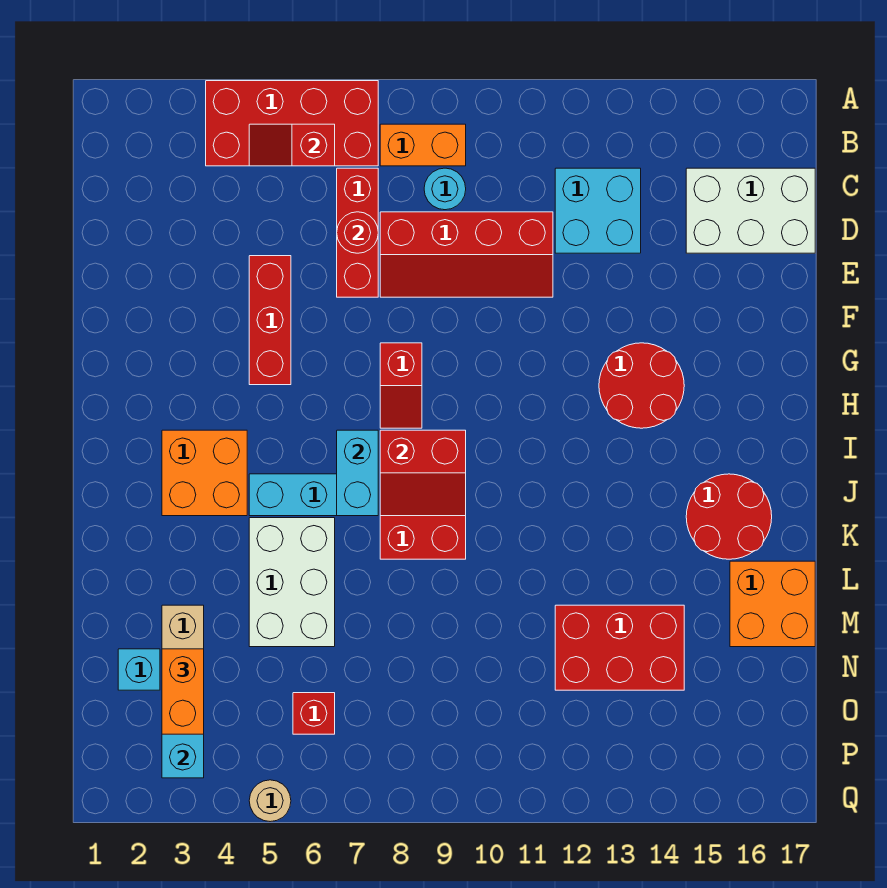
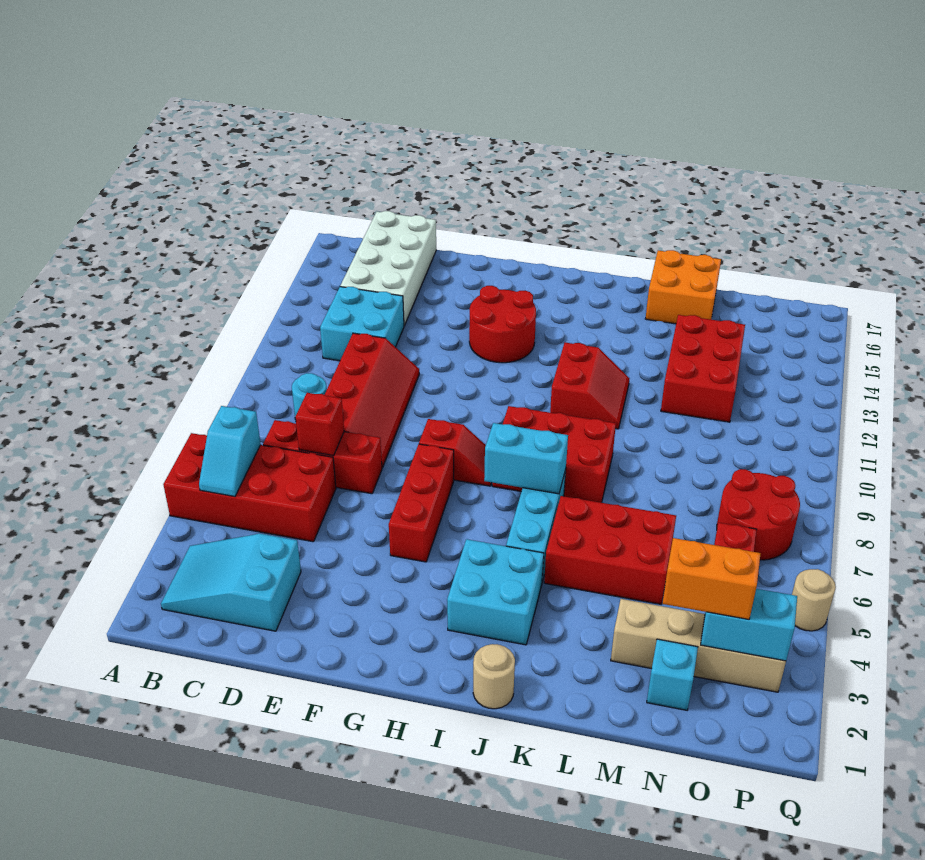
red 2x4 brick [206,81,378,166] -> red 2x4 brick turned to [163,433,336,542]
none -> cyan 2x3 slope [161,534,301,631]
red 1x2 slope [249,124,335,166] -> cyan 1x2 slope [199,406,261,497]
orange 1x2 brick [380,124,466,166] -> none
white 2x3 brick [686,168,815,253] -> white 2x4 brick [340,211,436,326]
red 1x1 round brick [337,212,378,253] -> red 1x1 brick [295,393,344,456]
red 1x3 brick [249,256,291,385] -> red 1x3 brick turned to [389,444,454,562]
orange 2x2 brick [162,430,247,516] -> cyan 2x2 brick [447,539,544,645]
red 2x2 slope [380,430,466,516] -> red 2x2 slope moved to [550,343,630,429]
none -> tan 1x1 round brick [473,644,515,709]
red 2x2 round brick [686,474,772,559] -> red 2x2 round brick moved to [717,469,800,560]
white 2x3 brick [249,518,335,647] -> red 2x3 brick [544,496,676,604]

